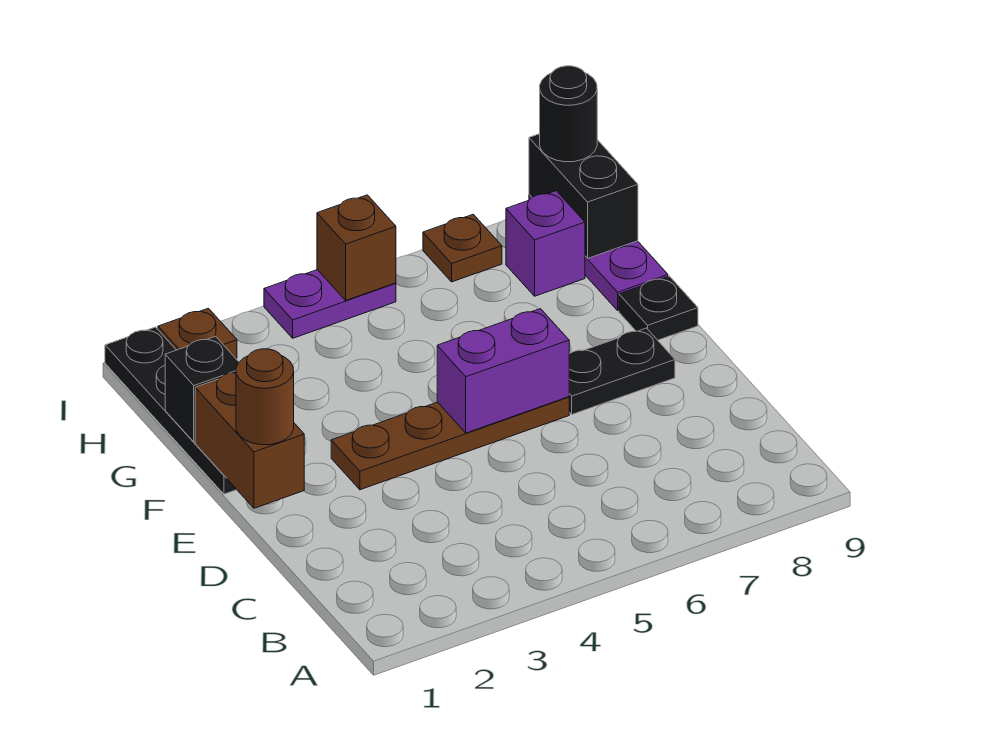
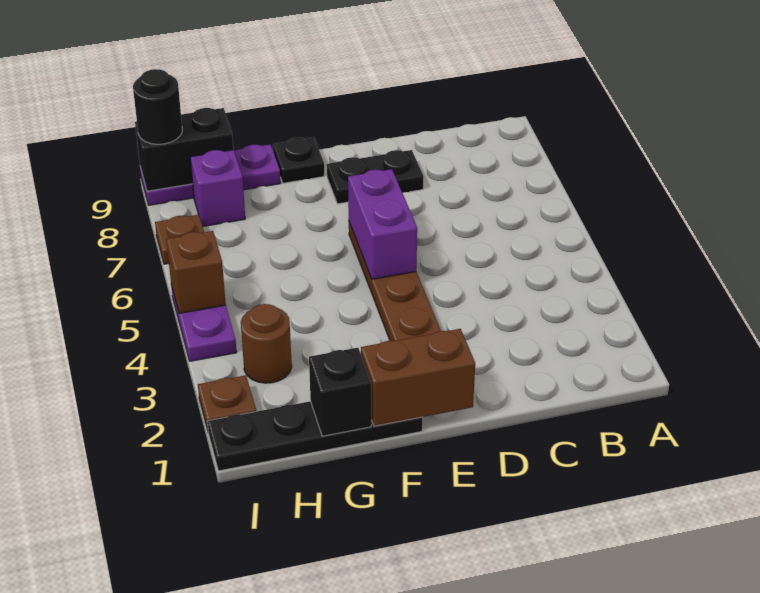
brown 1x1 round brick [236,349,294,445] -> brown 1x1 round brick moved to [241,304,292,383]
black 1x2 plate [569,328,675,414] -> black 1x2 plate turned to [327,150,423,204]

